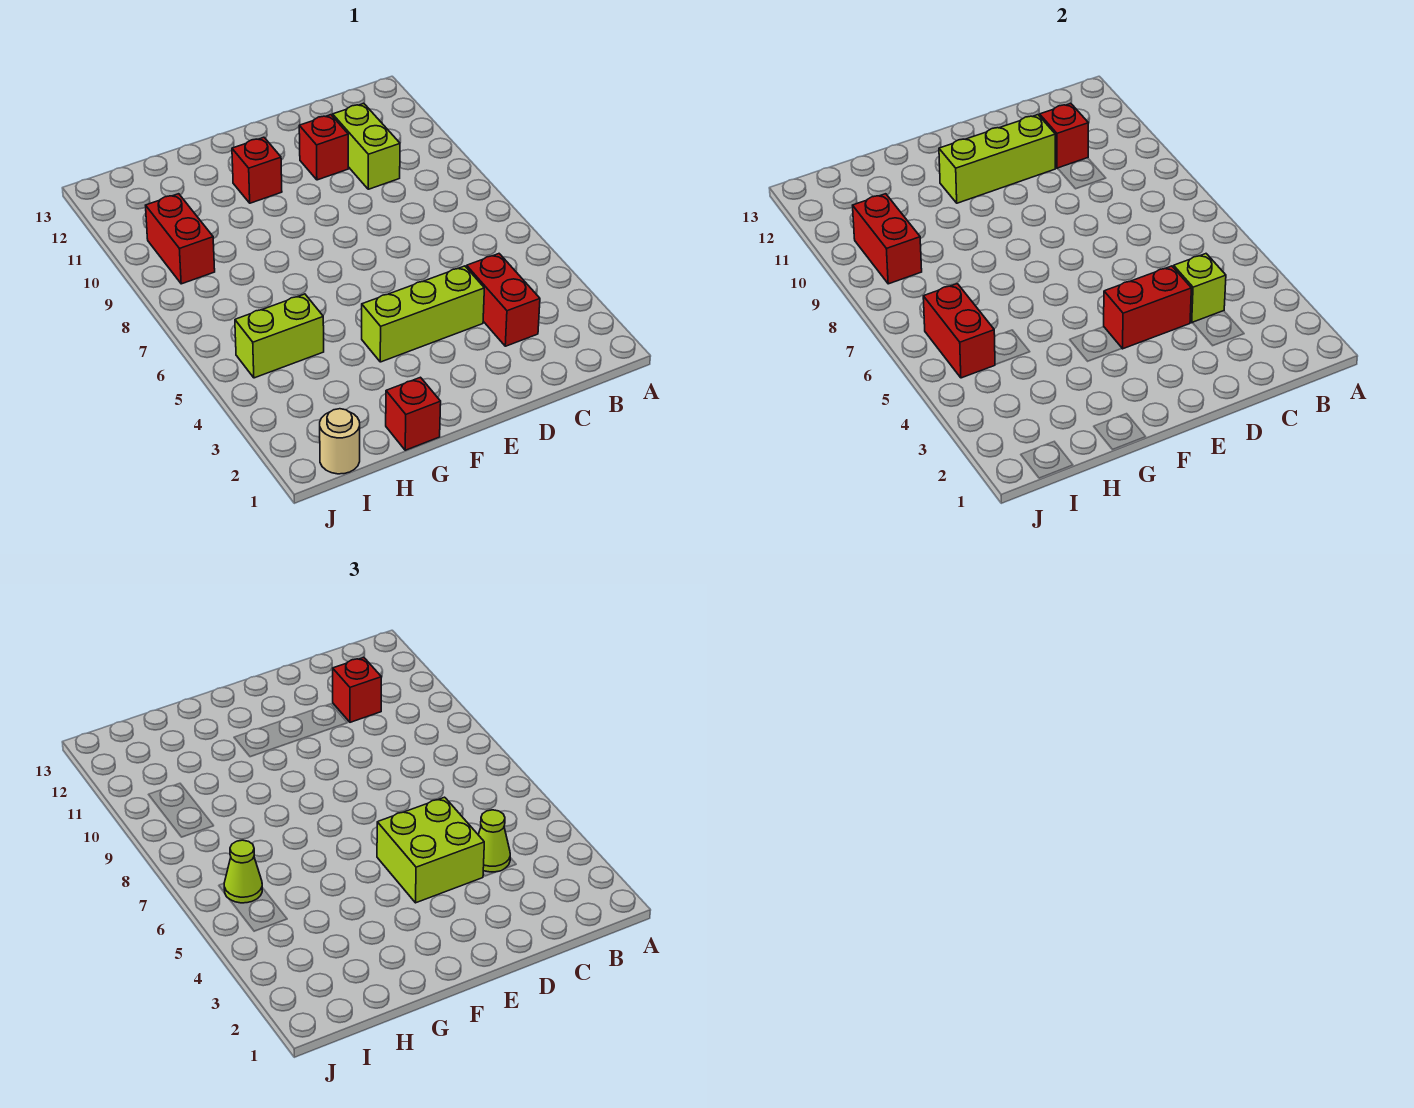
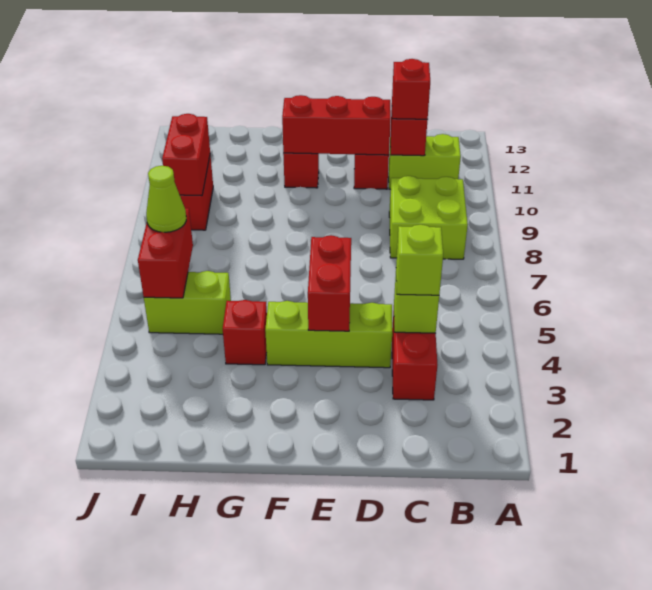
lime 1x1 cone [478,810,510,872] -> lime 1x1 brick [396,225,443,295]
lime 1x2 brick [333,103,400,189] -> lime 1x2 brick turned to [389,134,461,189]
red 1x2 brick [1104,266,1191,349] -> red 1x2 brick turned to [308,235,351,331]
lime 2x2 brick [377,797,484,903] -> lime 2x2 brick moved to [389,176,468,259]
lime 1x3 brick [939,115,1055,203] -> red 1x3 brick [282,95,391,155]
red 1x1 brick [386,377,441,450] -> red 1x1 brick moved to [223,300,267,365]
tan 1x1 round brick [320,409,360,474] -> none

